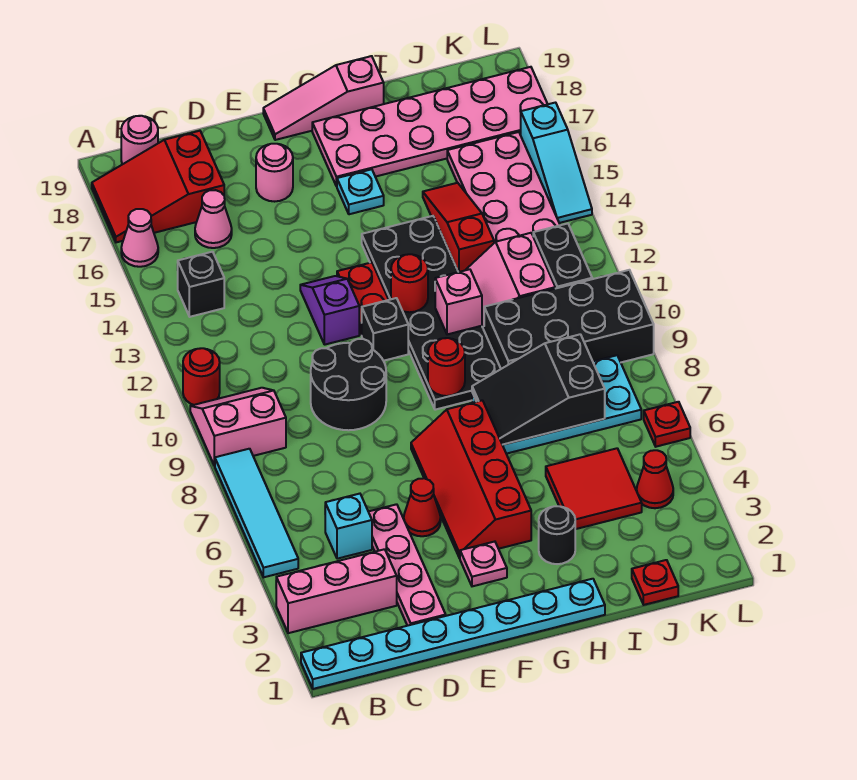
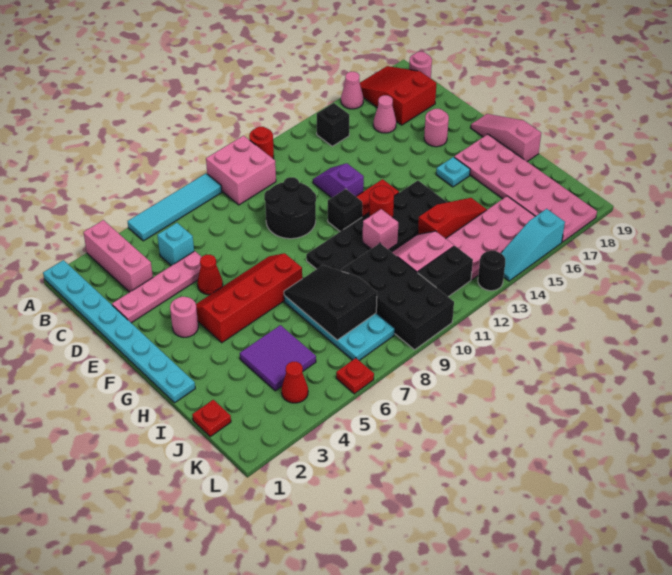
pink 2x2 slope [190,388,286,466] -> pink 2x2 brick [206,136,276,205]
purple 1x2 slope [300,276,359,345] -> purple 1x2 slope turned to [313,163,364,198]
pink 1x1 plate [460,542,507,586] -> pink 1x1 round brick [170,297,198,337]
red 1x1 round brick [428,338,465,396] -> none
black 1x1 round brick [539,506,575,564] -> black 1x1 round brick moved to [478,251,505,291]
red 2x2 tile [546,448,642,529] -> purple 2x2 tile [240,325,316,391]

